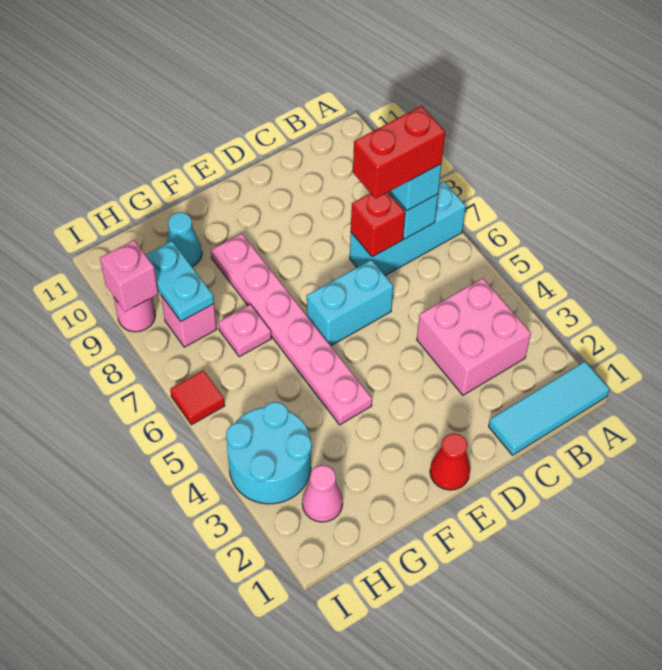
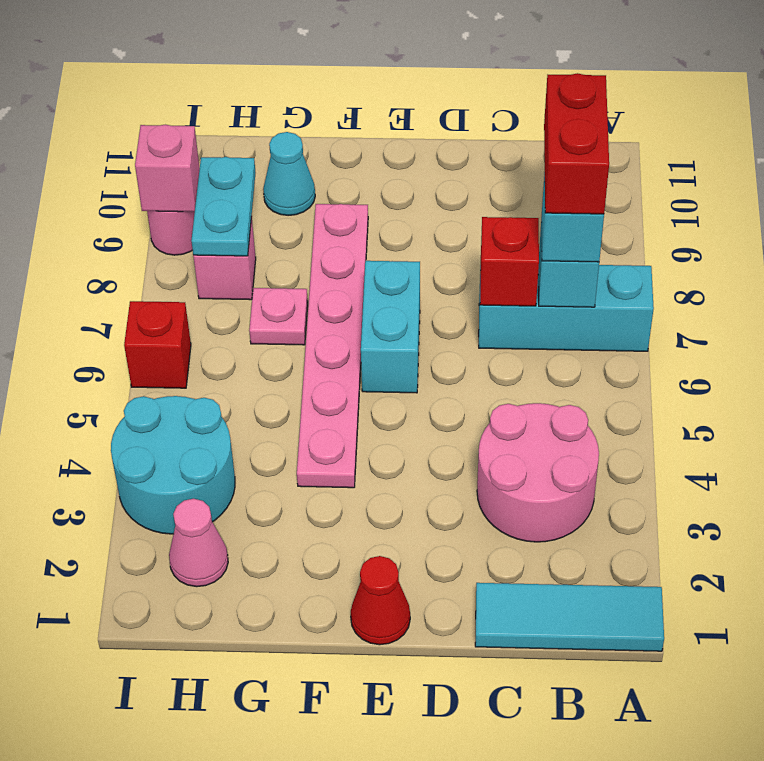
pink 2x2 brick [417,278,531,395] -> pink 2x2 round brick [477,403,599,542]
red 1x2 brick [353,106,445,199] -> red 1x2 brick turned to [544,73,609,214]
cyan 1x2 brick [307,260,393,346] -> cyan 1x2 brick turned to [361,261,420,393]
red 1x1 tile [170,370,225,425] -> red 1x1 brick [124,301,191,388]

